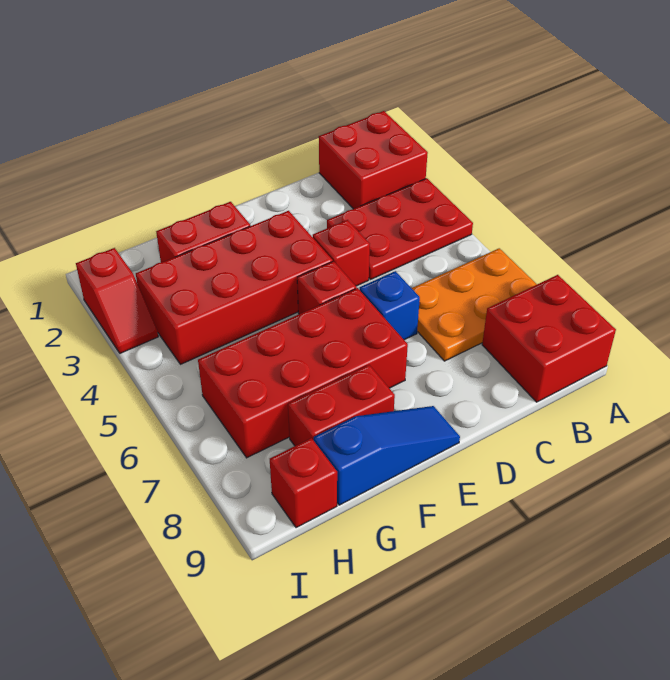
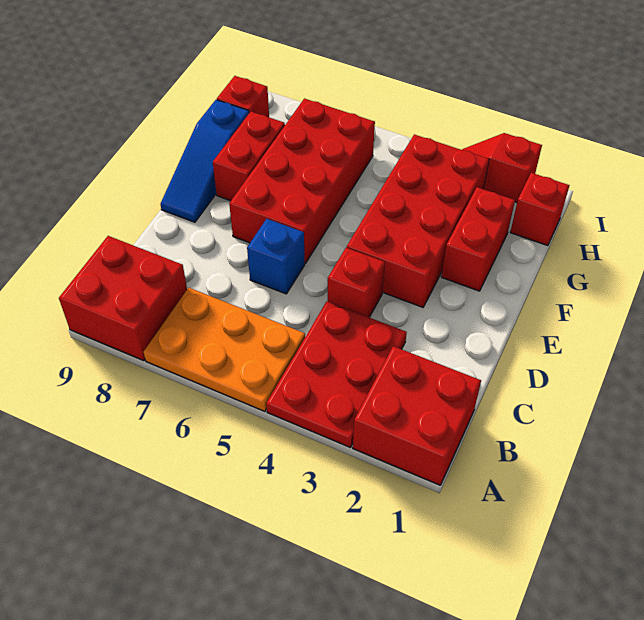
orange 2x3 plate [412,248,537,361] -> orange 2x3 plate turned to [144,288,305,412]
red 1x1 brick [297,261,357,314] -> red 1x1 brick moved to [510,173,570,246]

